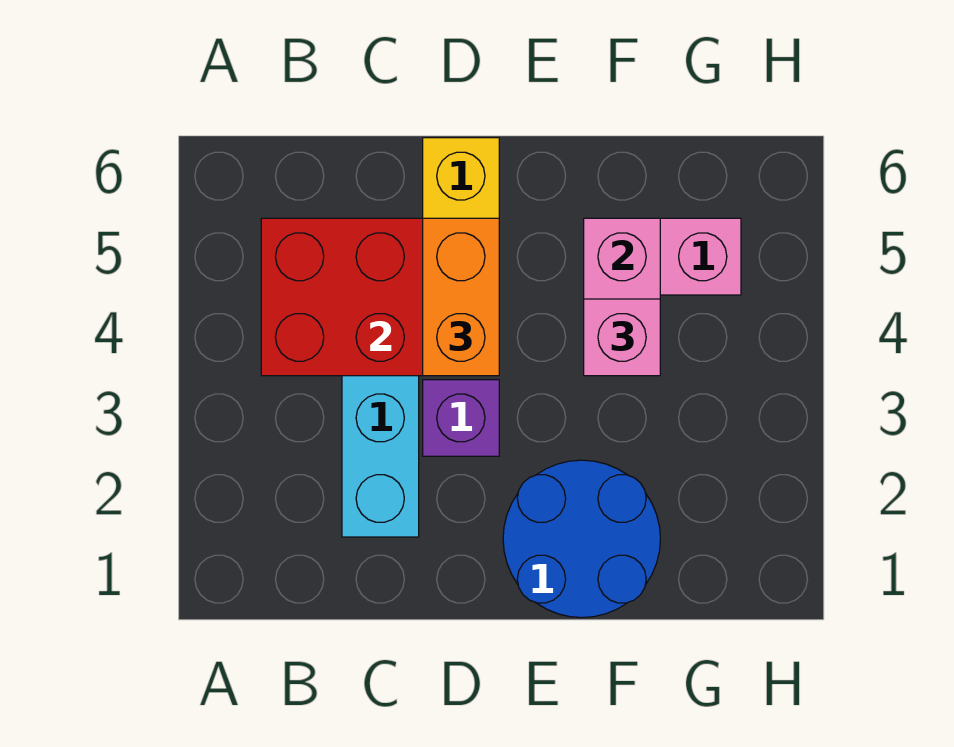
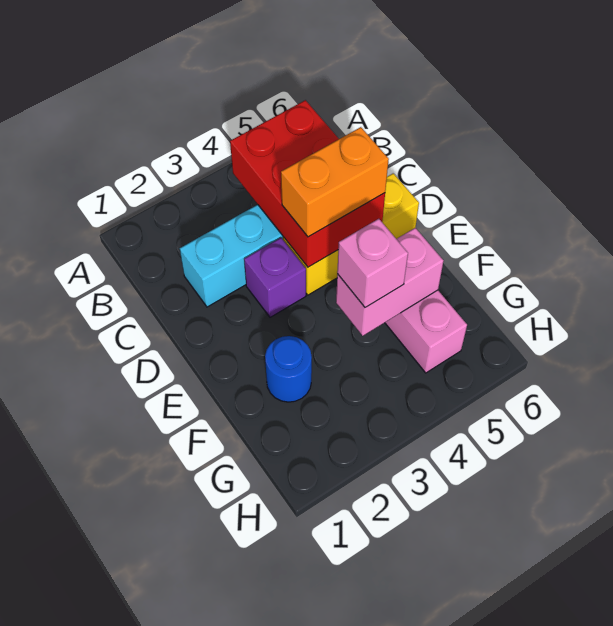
blue 2x2 round brick [503,460,660,618] -> blue 1x1 round brick [265,336,312,402]

